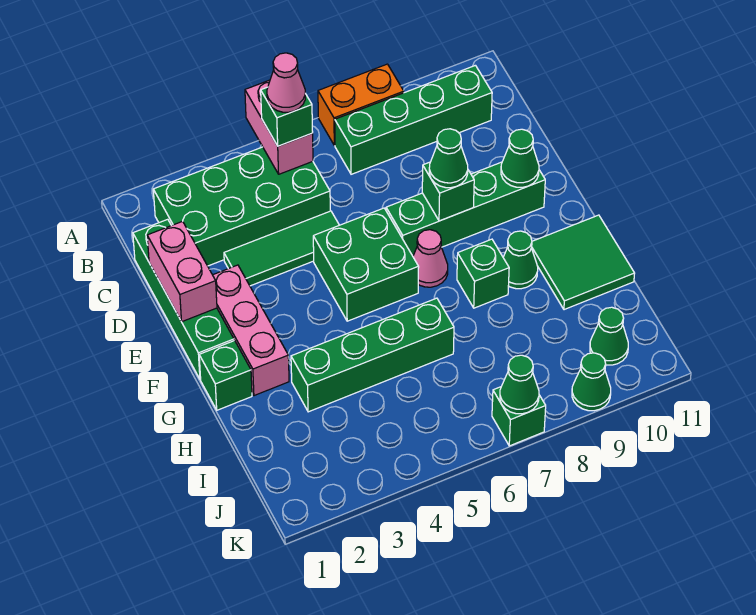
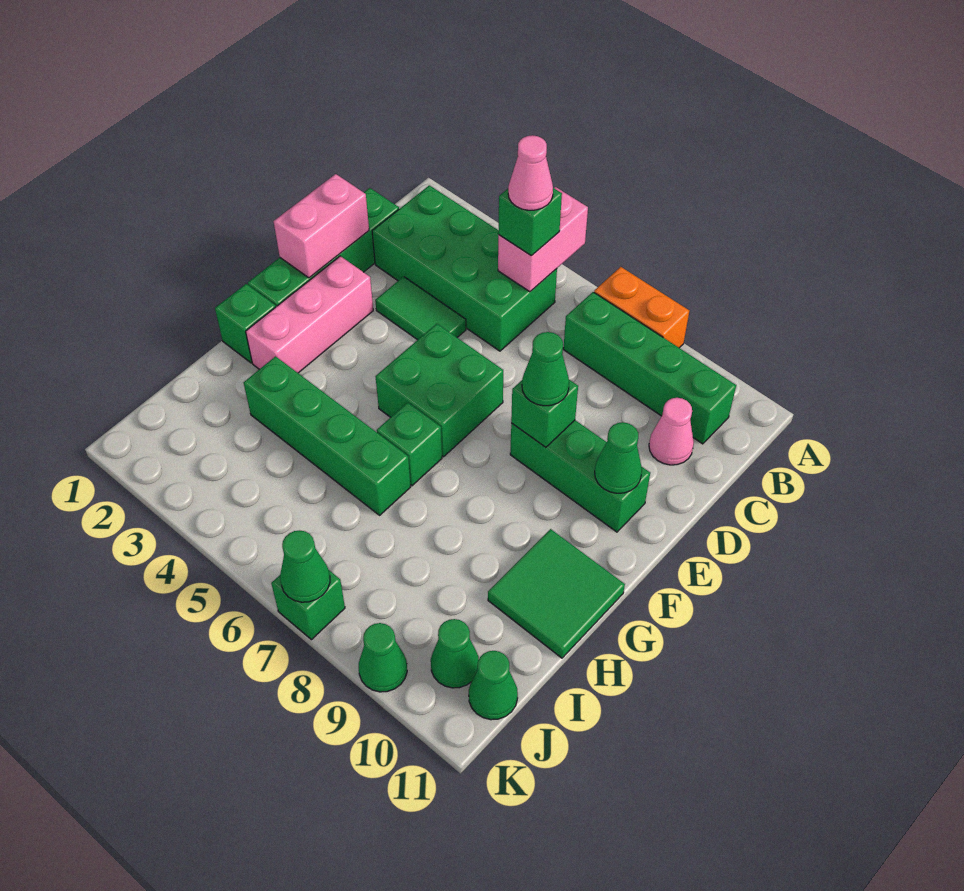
green 1x3 tile [224,211,339,286] -> green 1x2 tile [375,277,466,340]
green 1x4 brick [386,162,545,256] -> green 1x3 brick [510,420,650,532]
pink 1x1 cone [413,230,448,287] -> pink 1x1 cone moved to [649,398,694,465]
green 1x1 brick [457,239,509,308] -> green 1x1 brick moved to [377,403,442,486]
green 1x1 cone [503,231,538,289] -> green 1x1 cone moved to [469,651,518,720]

